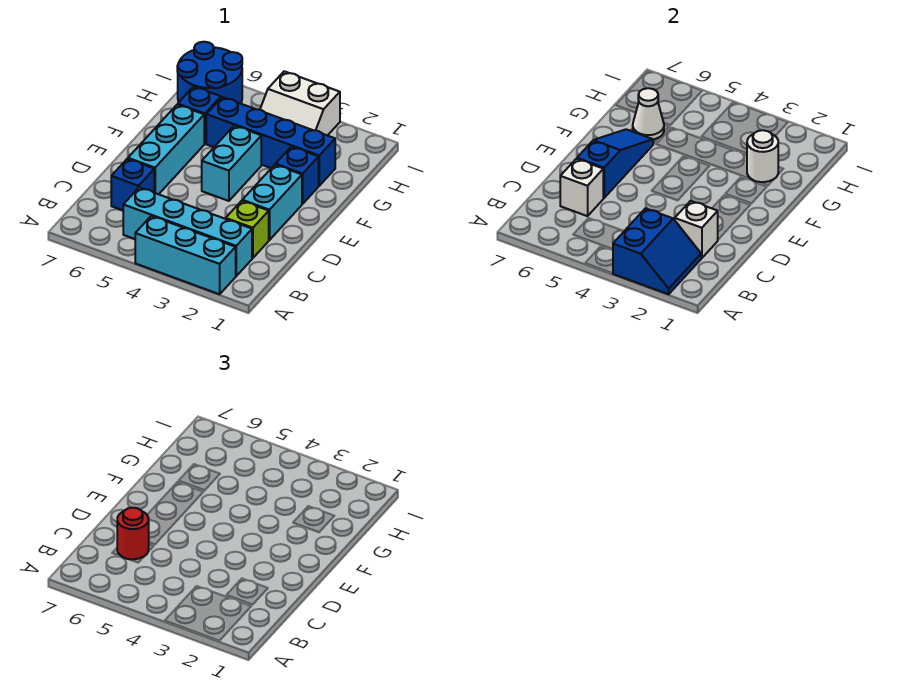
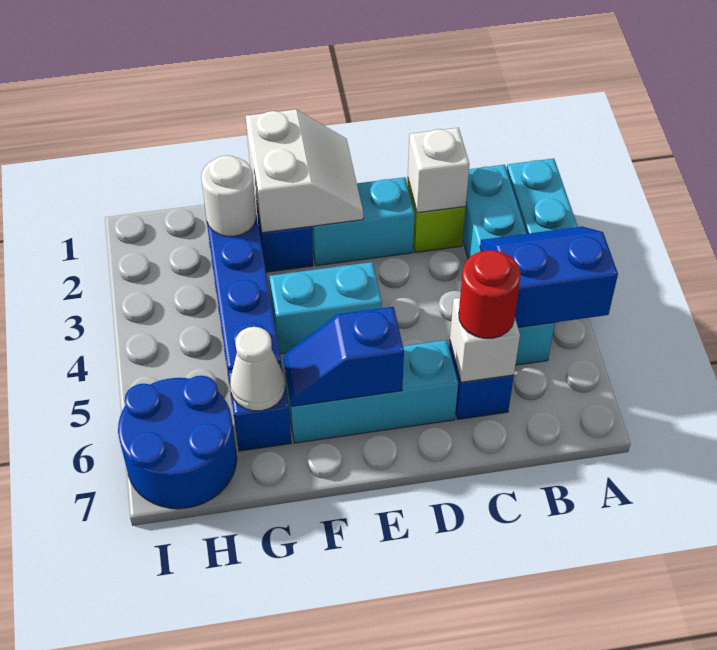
blue 2x2 slope [613,208,701,294] -> blue 2x2 slope moved to [480,227,618,327]
blue 1x3 slope [577,129,653,198] -> blue 1x2 slope [284,307,404,406]
white 2x2 slope [260,71,340,136] -> white 2x2 slope moved to [246,110,363,233]

